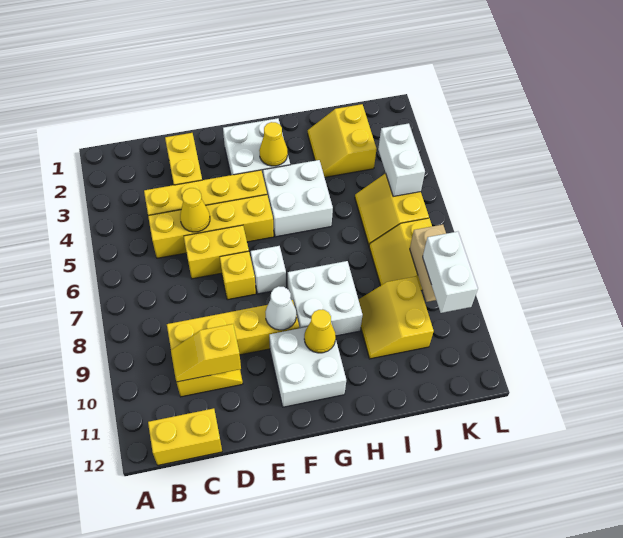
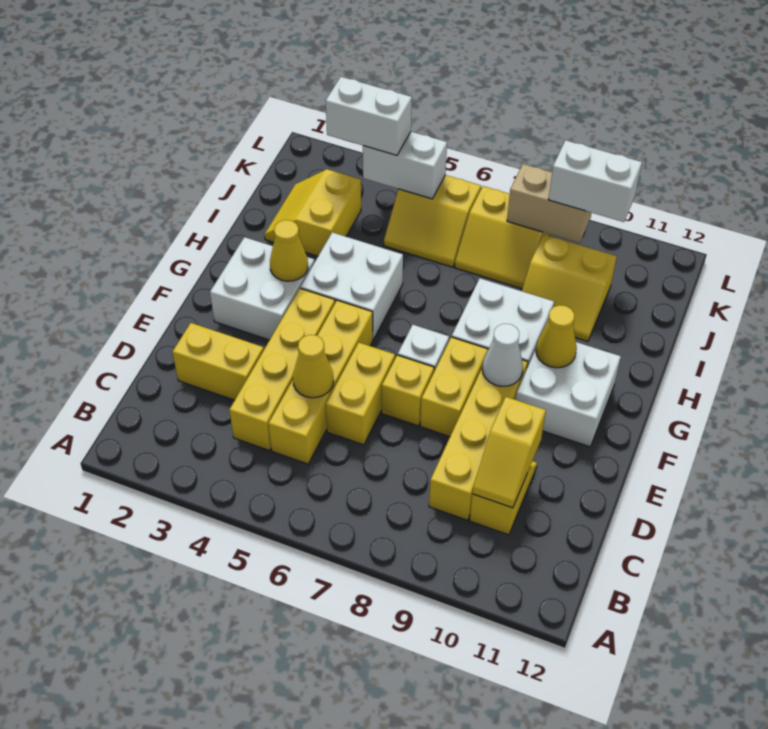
yellow 1x2 brick [148,408,222,465] -> yellow 1x2 brick moved to [420,337,488,437]
yellow 2x2 slope [308,104,376,177] -> yellow 2x2 slope turned to [264,169,361,256]
none -> white 1x2 brick [326,77,412,155]

